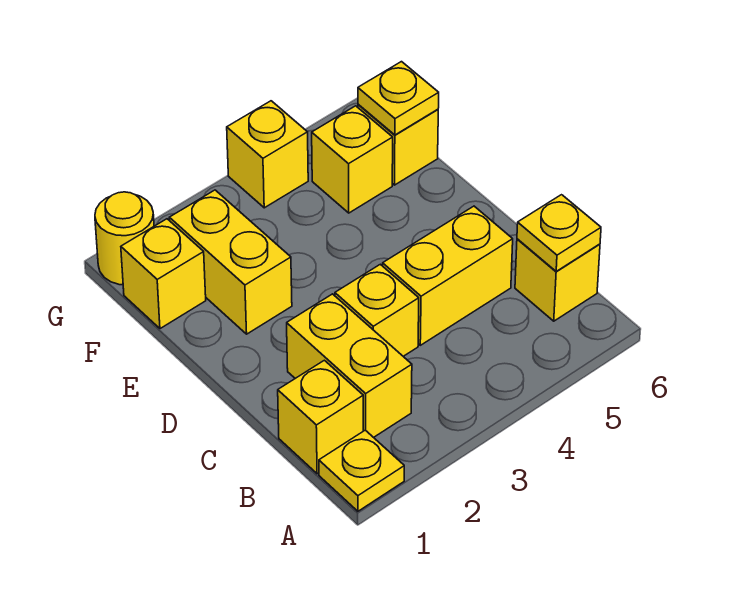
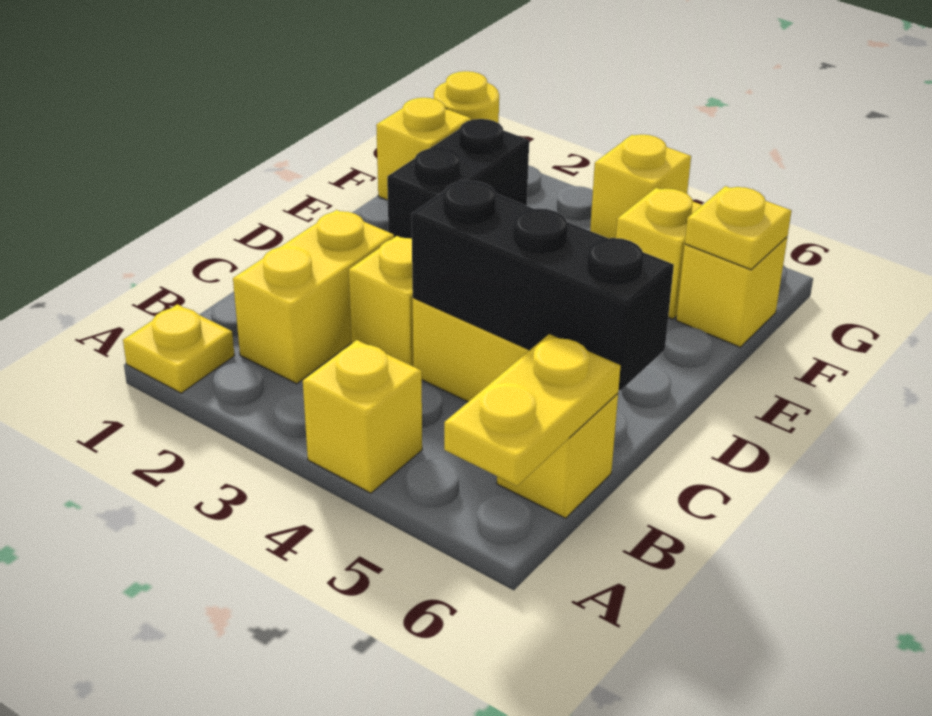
yellow 1x1 brick [278,360,363,474] -> yellow 1x1 brick moved to [303,340,422,493]
yellow 1x1 plate [517,195,601,272] -> yellow 1x2 plate [444,334,621,486]
none -> black 1x3 brick [412,180,674,390]
yellow 1x2 brick [169,190,292,334] -> black 1x2 brick [387,119,529,239]

